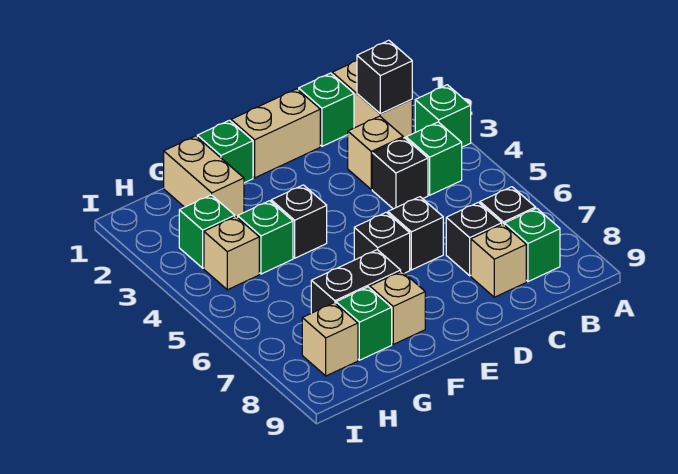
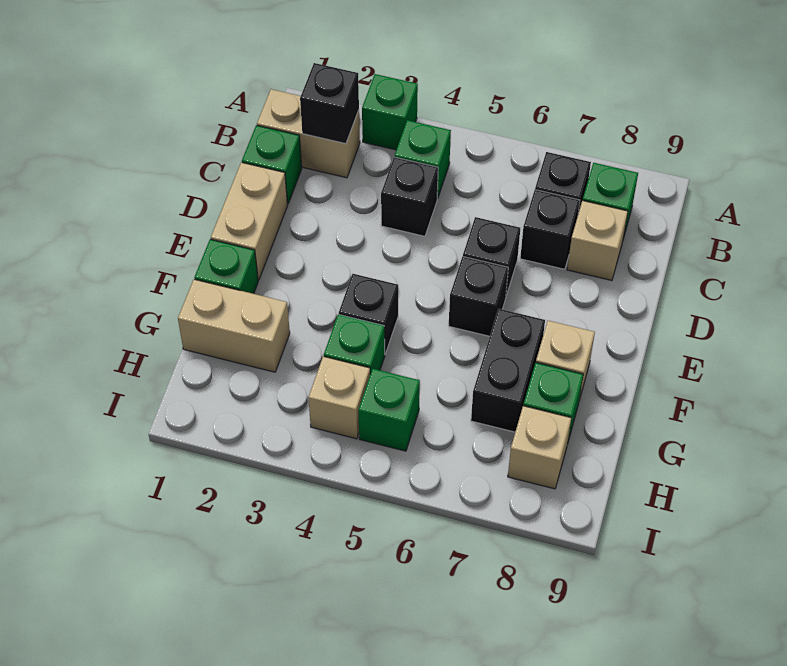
tan 1x1 brick [348,116,403,189] -> none
green 1x1 brick [179,195,235,268] -> green 1x1 brick moved to [358,369,420,451]

